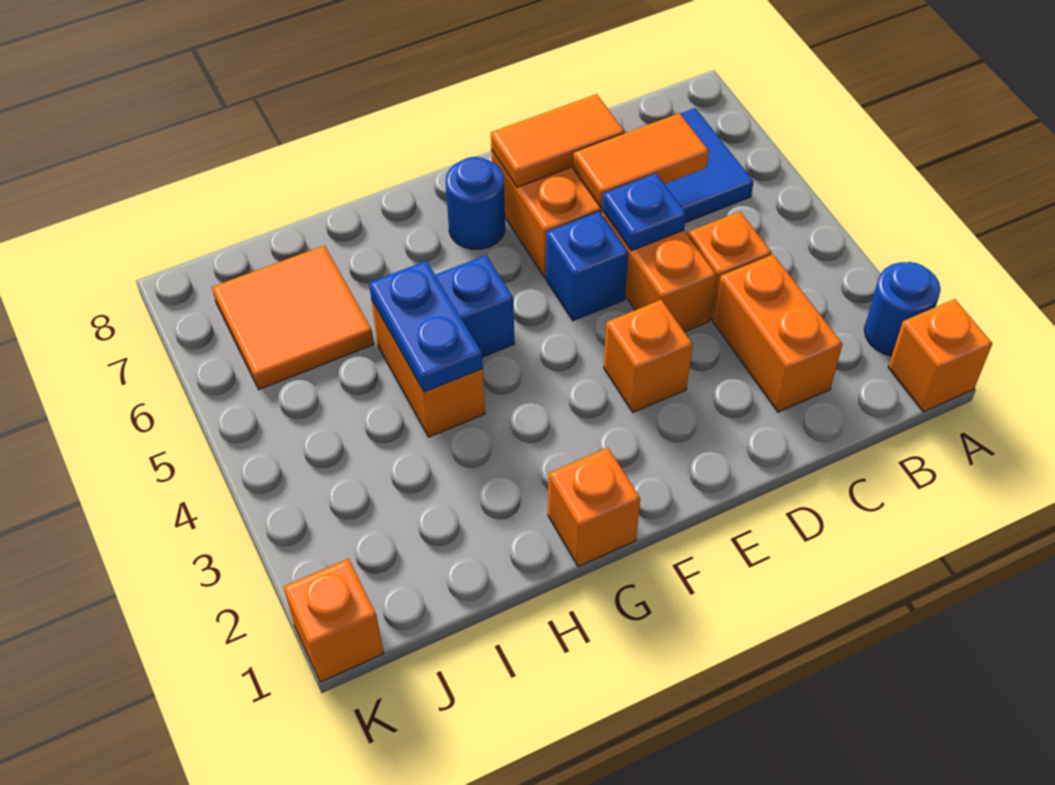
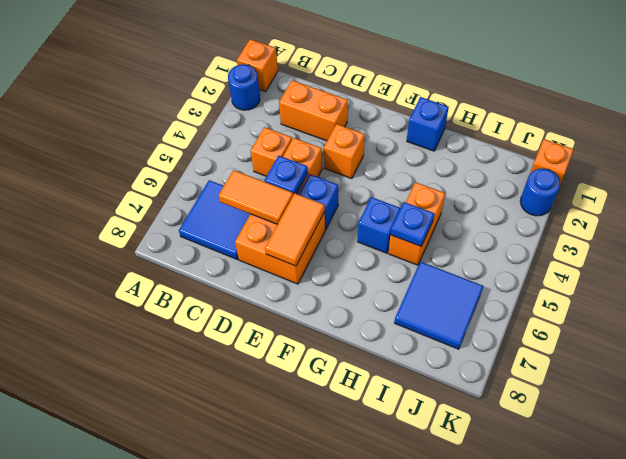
orange 1x2 brick [713,255,843,412] -> orange 1x2 brick turned to [279,80,348,141]
orange 1x2 tile [491,94,624,187] -> orange 1x2 tile turned to [265,194,325,266]
blue 1x1 round brick [446,157,505,249] -> blue 1x1 round brick moved to [520,168,560,216]
orange 1x1 brick [548,448,640,567] -> blue 1x1 brick [407,97,449,151]
blue 1x2 plate [369,261,483,392] -> blue 1x1 plate [390,202,435,247]
orange 2x2 tile [212,245,374,389] -> blue 2x2 tile [394,262,484,349]

